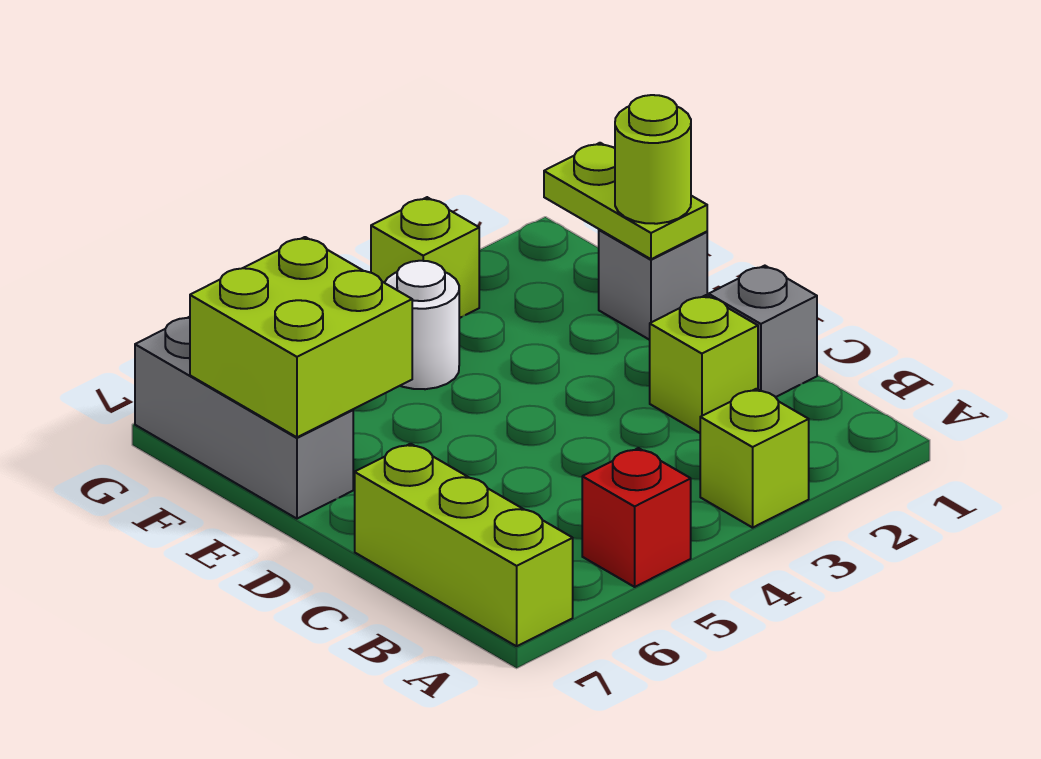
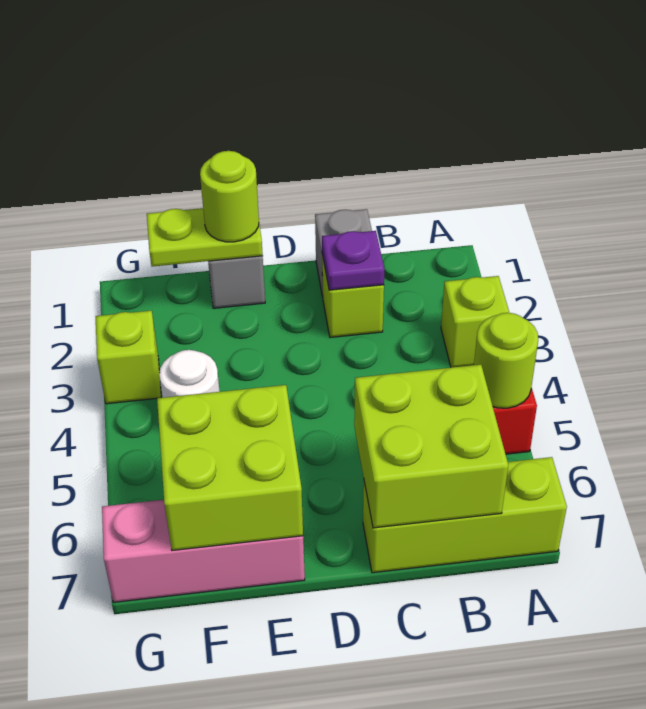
none -> lime 1x1 round brick [474,313,538,408]
none -> lime 2x2 brick [354,365,508,528]
none -> purple 1x1 plate [322,231,384,290]
grey 1x3 brick [135,317,353,519] -> pink 1x3 brick [102,500,305,602]

